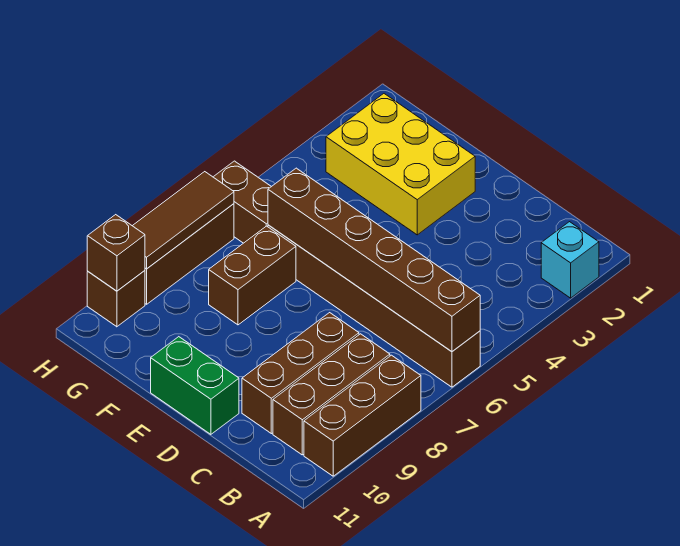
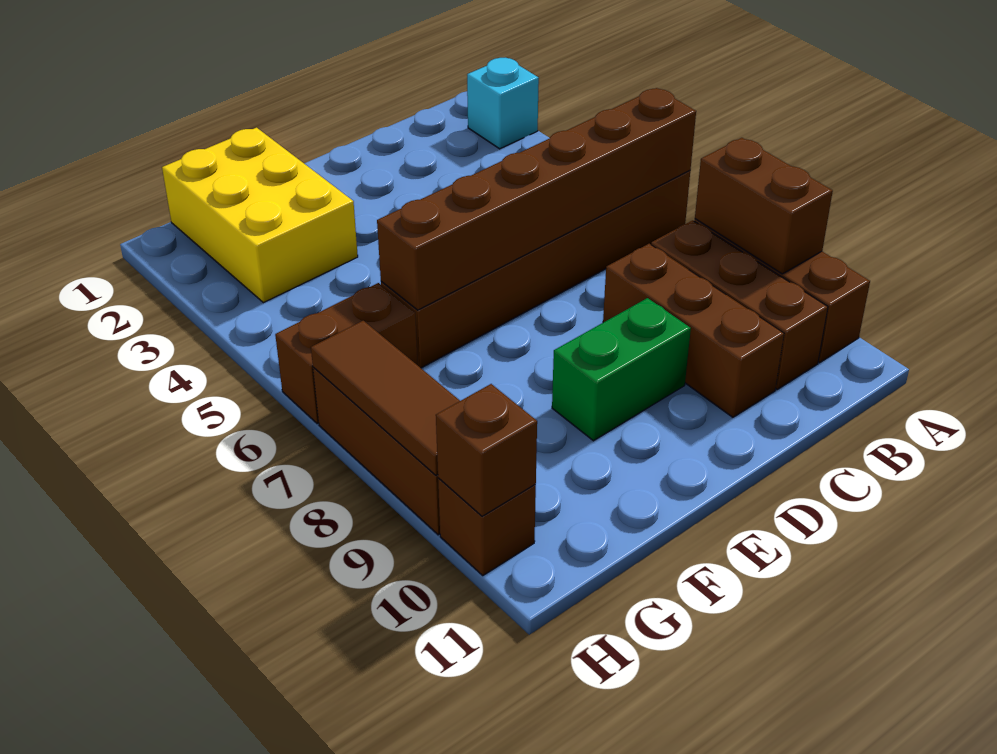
green 1x2 brick [151,337,239,434] -> green 1x2 brick moved to [552,298,691,441]
yellow 2x3 brick [326,94,475,235] -> yellow 2x3 brick turned to [162,128,358,303]
brown 1x2 brick [209,226,296,325] -> brown 1x2 brick moved to [695,138,833,274]

